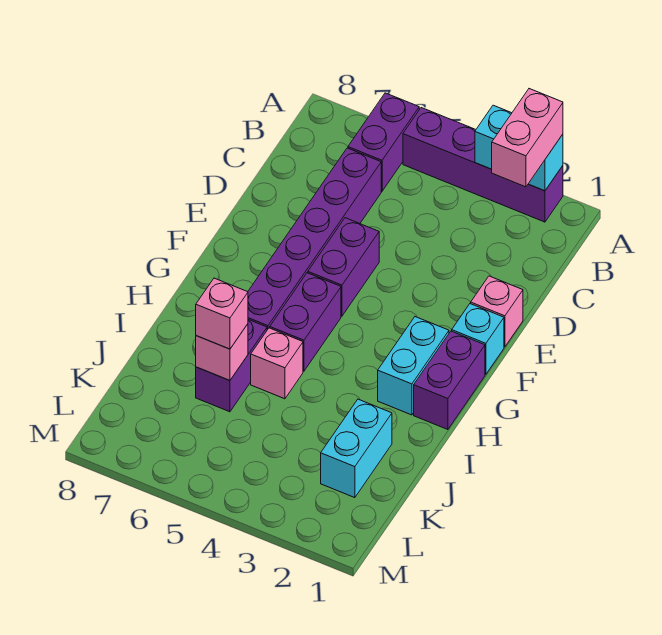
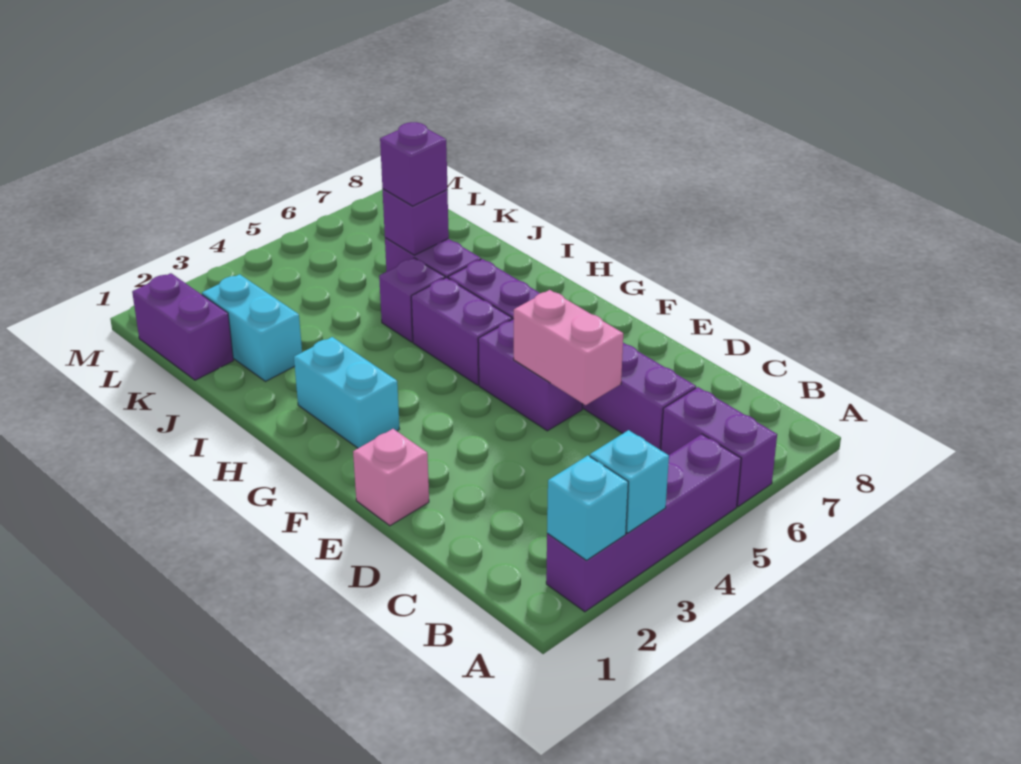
pink 1x2 brick [491,89,563,187] -> pink 1x2 brick moved to [514,290,623,405]
cyan 1x1 brick [452,304,504,374] -> none
purple 1x2 brick [414,331,485,430] -> purple 1x2 brick moved to [132,273,233,380]
pink 1x1 brick [251,328,303,399] -> purple 1x1 brick [379,258,445,342]
pink 1x1 brick [196,324,248,380] -> purple 1x1 brick [382,189,449,255]
pink 1x1 brick [196,278,248,349] -> purple 1x1 brick [380,122,447,206]

